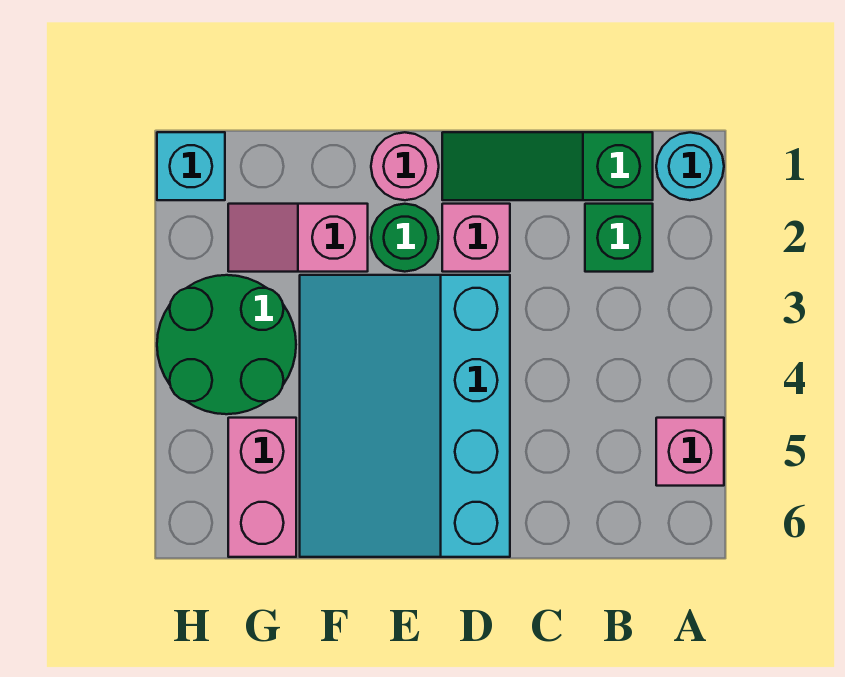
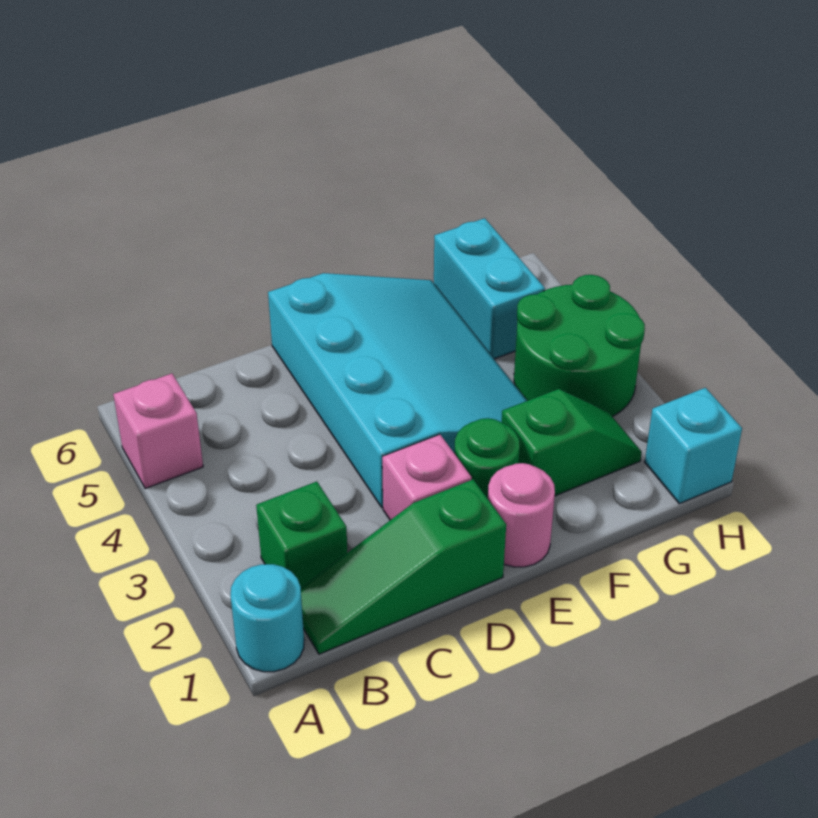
green 1x3 slope [442,132,653,200] -> green 1x3 slope turned to [301,480,506,654]
pink 1x2 slope [228,204,368,272] -> green 1x2 slope [502,389,642,496]
pink 1x2 brick [228,418,296,557] -> cyan 1x2 brick [434,218,545,359]

